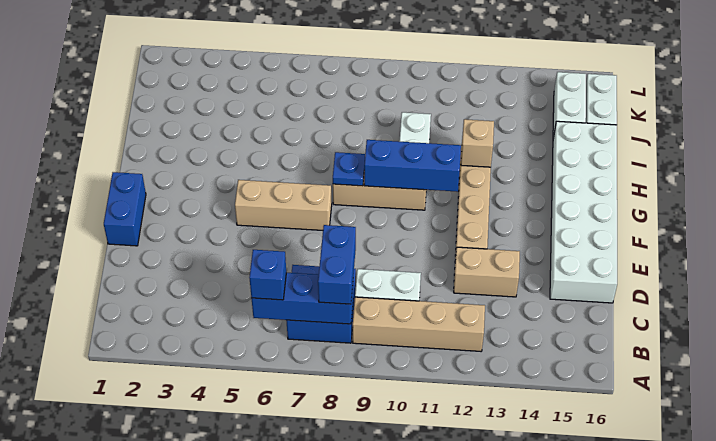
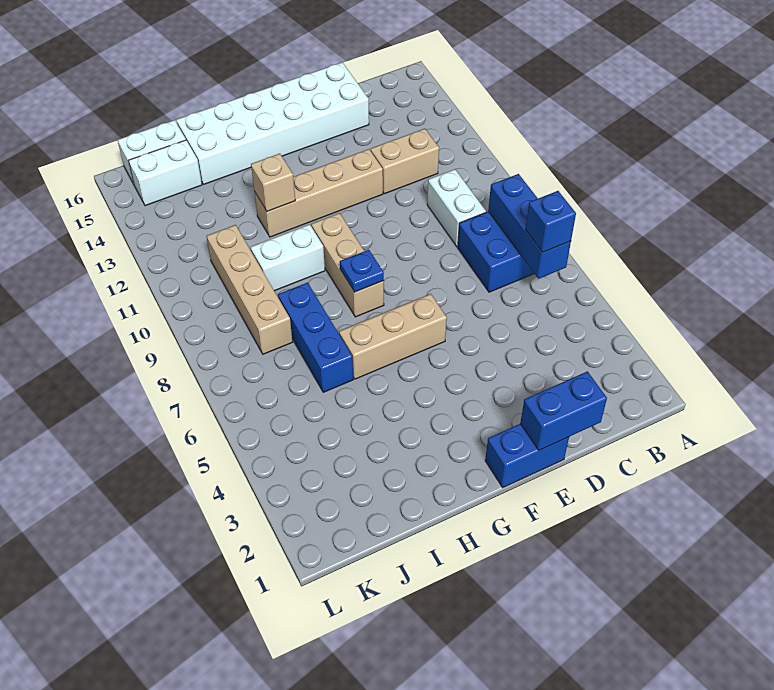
blue 1x2 brick [318,225,356,304] -> blue 1x2 brick moved to [520,371,607,450]
tan 1x4 brick [353,297,485,351] -> tan 1x4 brick moved to [207,225,292,354]
tan 1x2 brick [454,247,520,297] -> tan 1x2 brick turned to [370,129,439,194]
tan 1x3 brick [235,180,332,230] -> tan 1x3 brick turned to [339,294,447,379]
blue 1x3 brick [364,140,461,192] -> blue 1x3 brick moved to [278,282,353,392]

